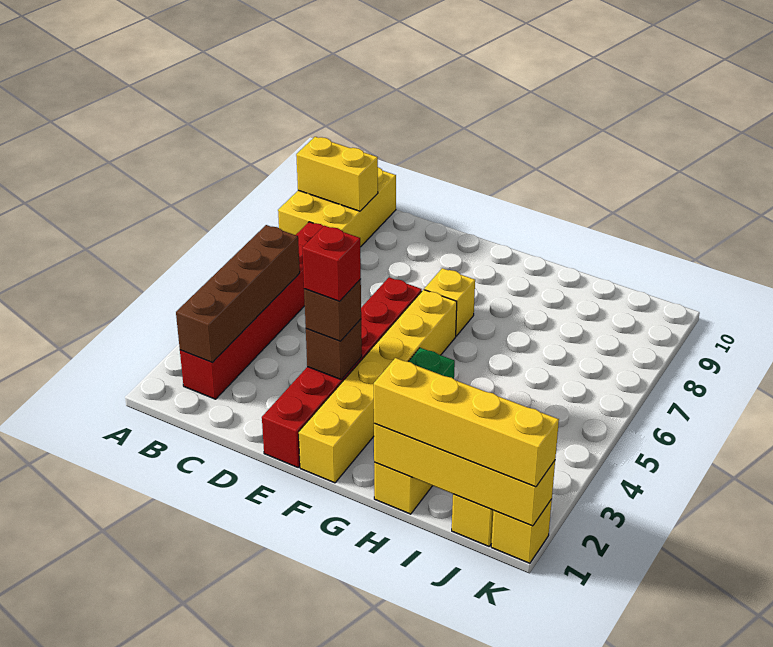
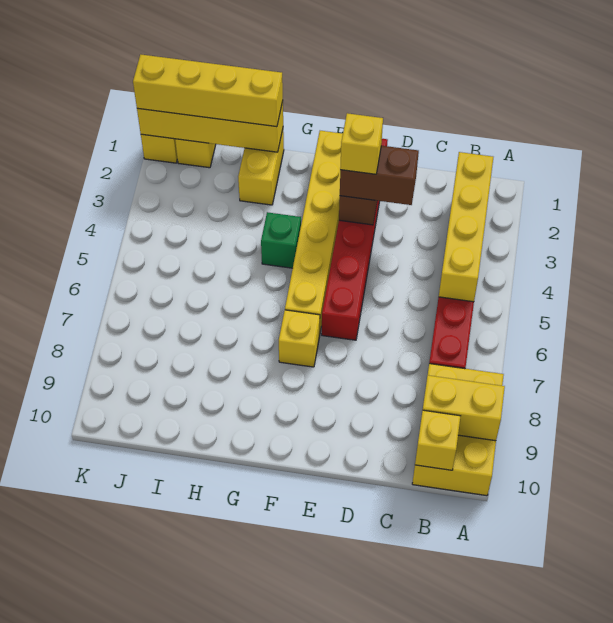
brown 1x4 brick [176,225,300,362] -> yellow 1x4 brick [439,152,493,302]
none -> yellow 1x1 brick [415,410,460,470]
brown 1x1 brick [304,280,361,341] -> brown 1x2 brick [340,146,419,205]
red 1x1 brick [302,226,361,301] -> yellow 1x1 brick [340,113,383,174]

